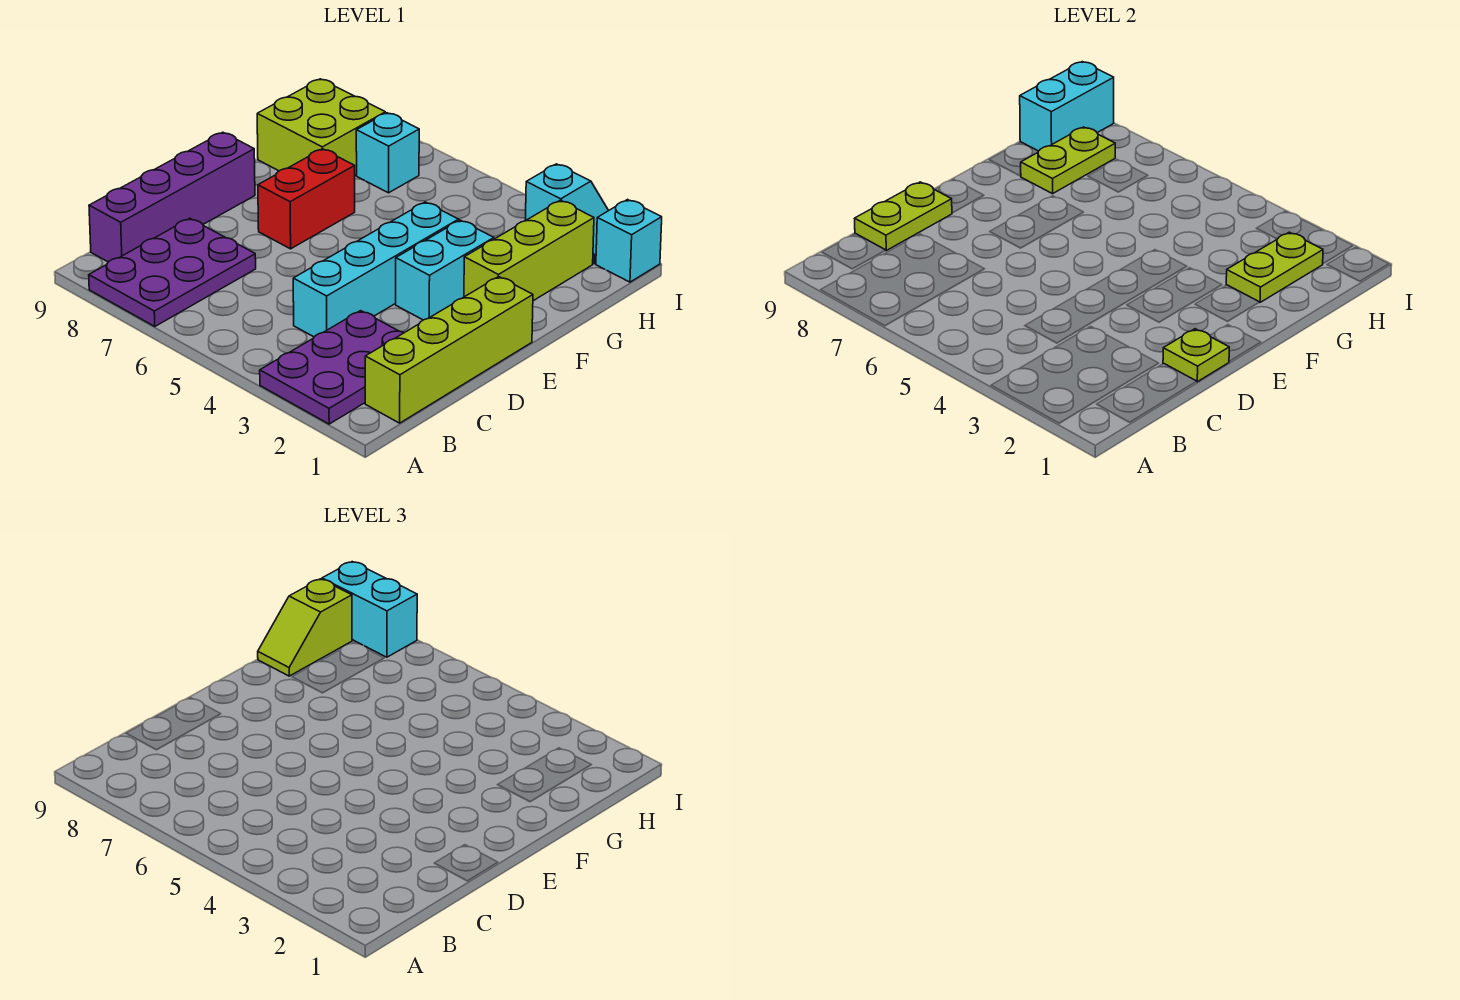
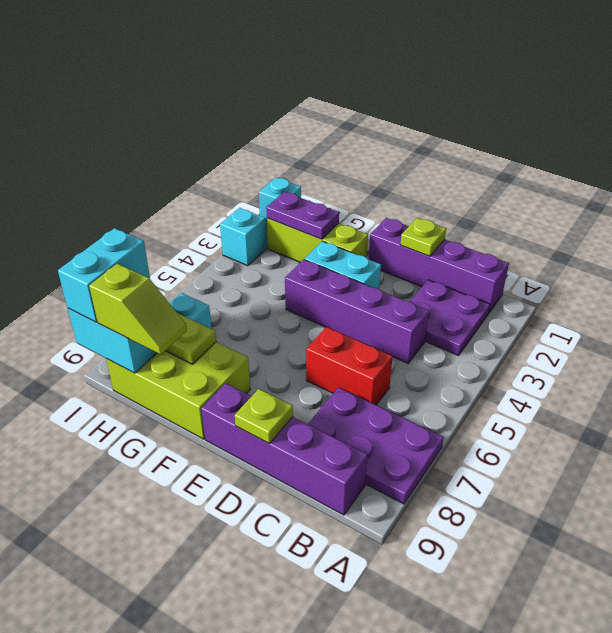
purple 2x3 plate [260,311,404,424] -> purple 2x2 plate [410,280,490,355]
lime 1x4 brick [365,277,533,423] -> purple 1x4 brick [369,218,509,313]
cyan 1x4 brick [293,202,459,337] -> purple 1x4 brick [285,259,429,363]
lime 1x2 plate [855,182,952,250] -> lime 1x1 plate [235,389,293,443]
red 1x2 brick [258,149,355,249] -> red 1x2 brick moved to [306,327,393,405]
lime 1x2 plate [1226,232,1323,302] -> purple 1x2 plate [266,192,339,239]
lime 2x2 brick [257,79,385,175] -> lime 2x3 brick [106,342,250,439]

